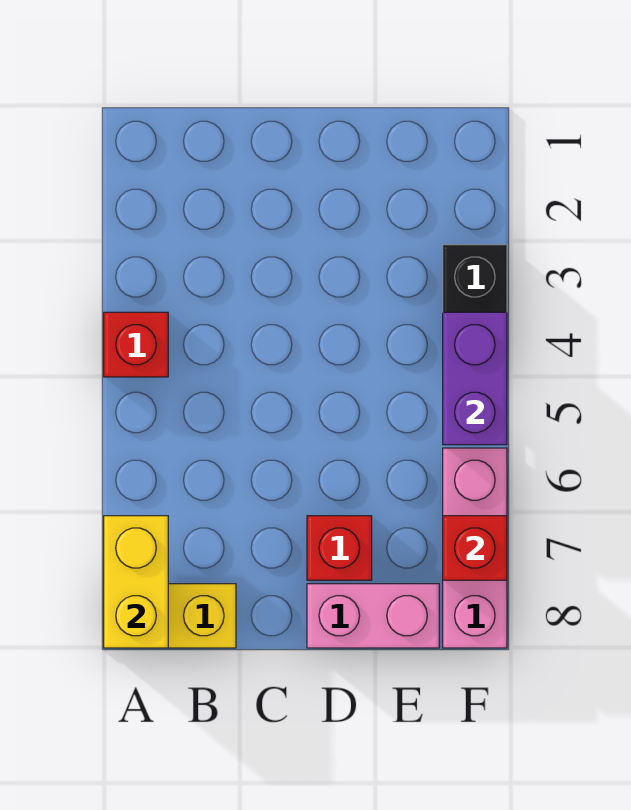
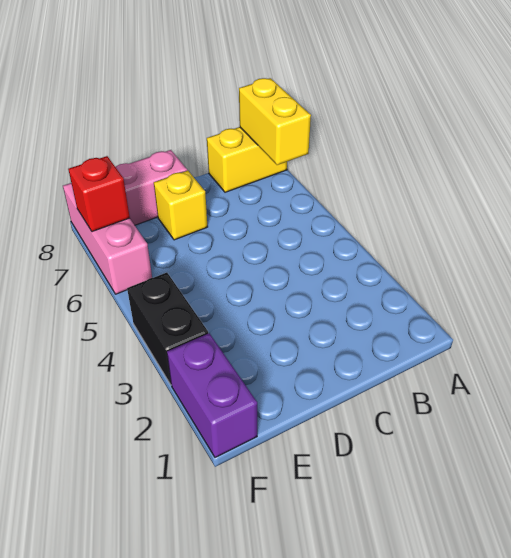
red 1x1 brick [104,312,168,377] -> none
red 1x1 brick [307,516,372,580] -> yellow 1x1 brick [154,170,208,240]
purple 1x2 brick [443,312,507,445] -> purple 1x2 brick moved to [167,333,257,458]

